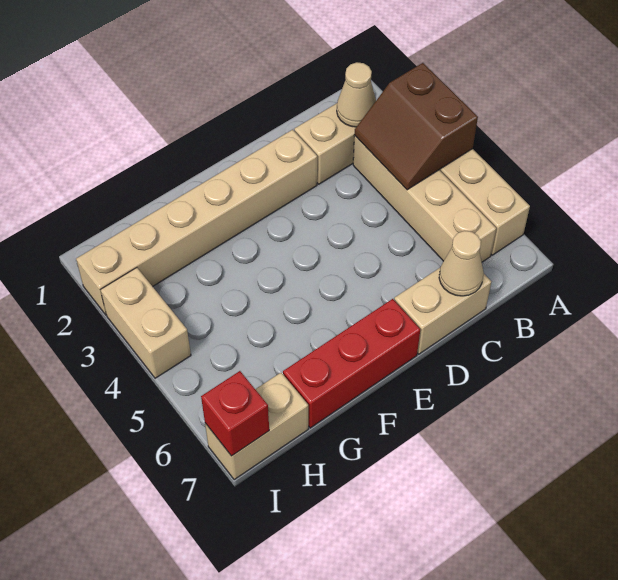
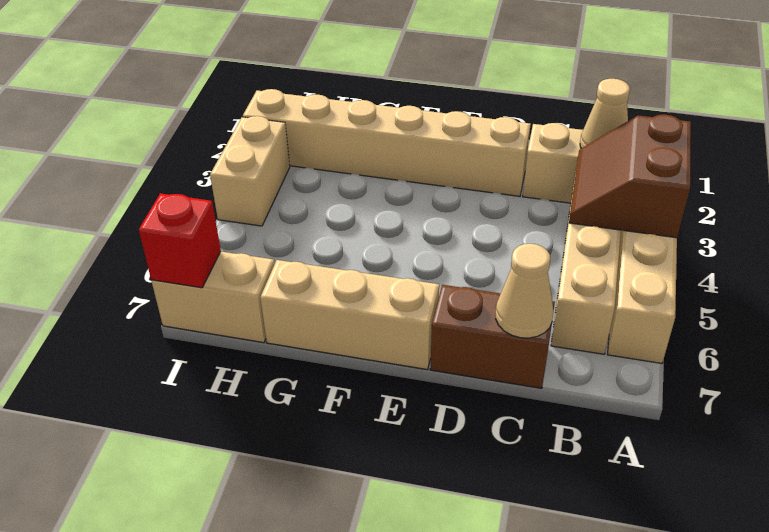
tan 1x2 brick [394,268,491,354] -> brown 1x2 brick [430,285,555,388]
red 1x3 brick [283,299,420,428] -> tan 1x3 brick [260,260,439,370]

